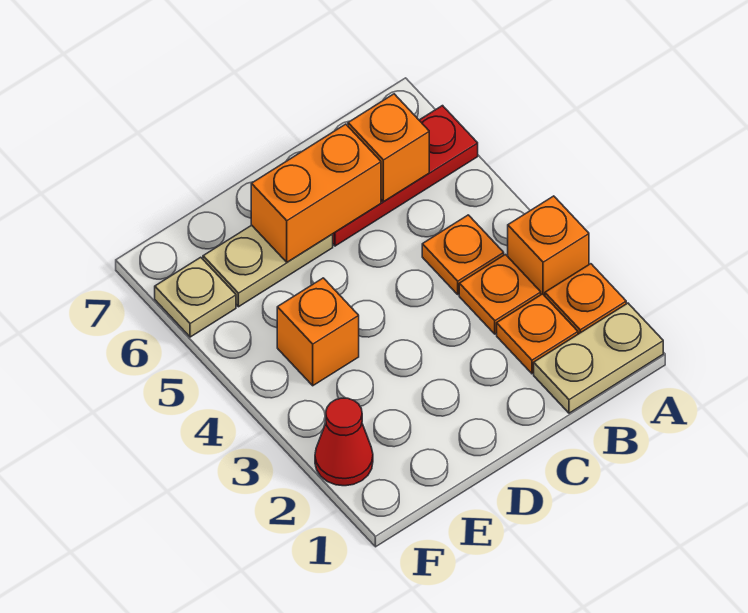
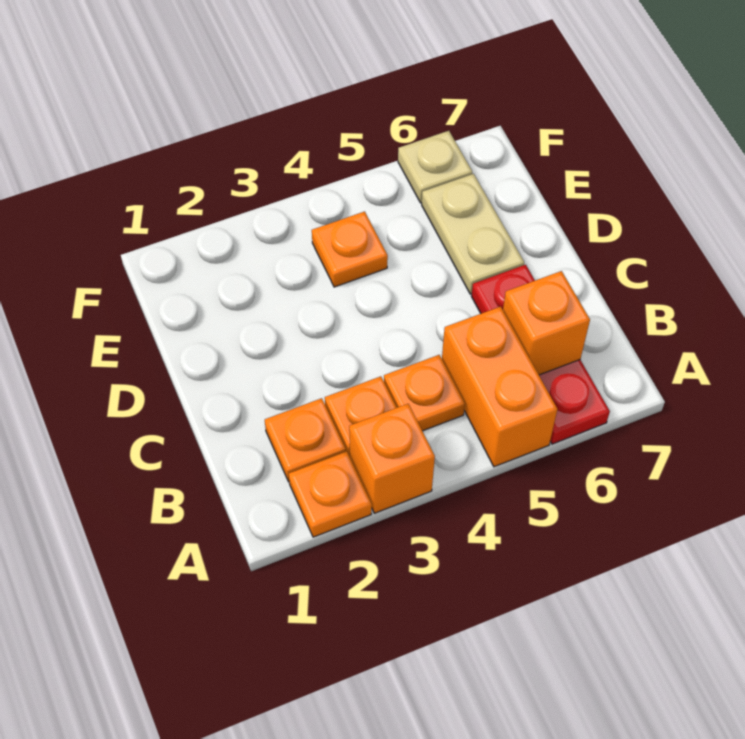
tan 1x2 plate [534,303,663,413] -> none
orange 1x2 brick [251,124,381,262] -> orange 1x2 brick moved to [442,307,557,467]
orange 1x1 brick [277,278,359,386] -> orange 1x1 plate [312,212,388,287]
red 1x1 cone [315,398,373,486] -> none

